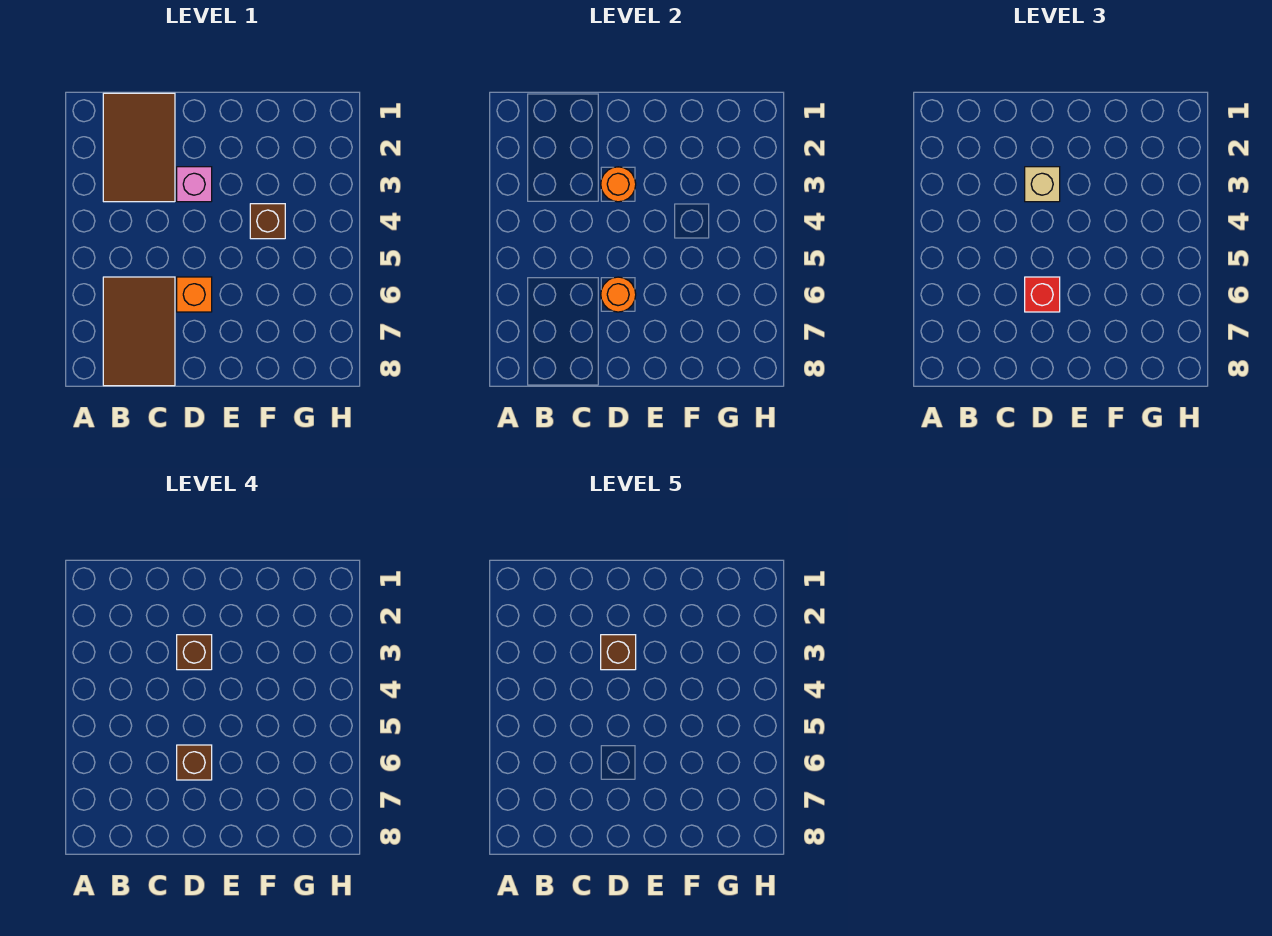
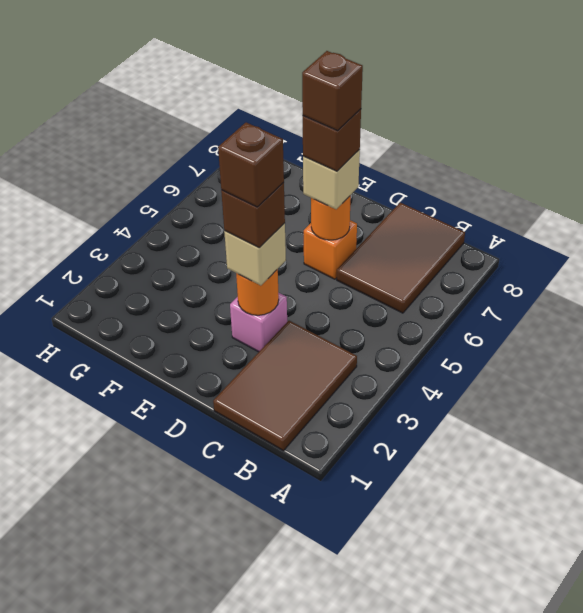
red 1x1 brick [1025,277,1060,312] -> tan 1x1 brick [303,150,360,209]
brown 1x1 brick [250,204,285,239] -> brown 1x1 brick moved to [302,51,363,131]

